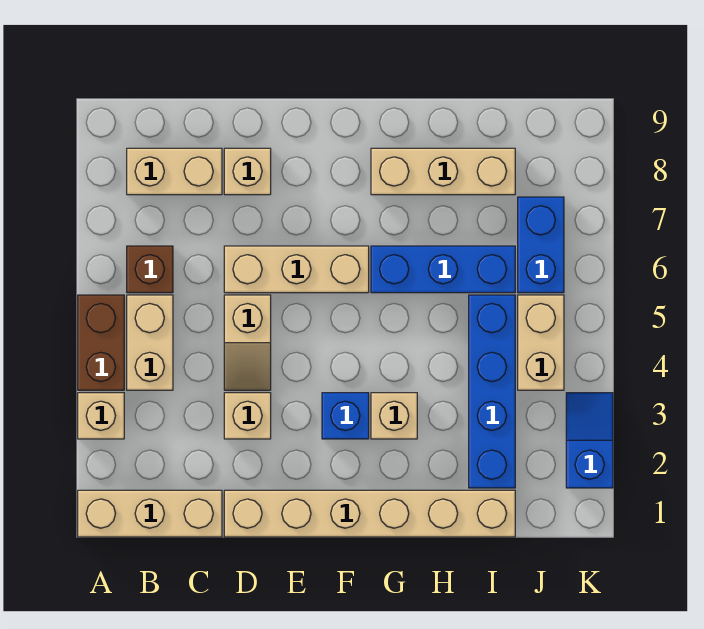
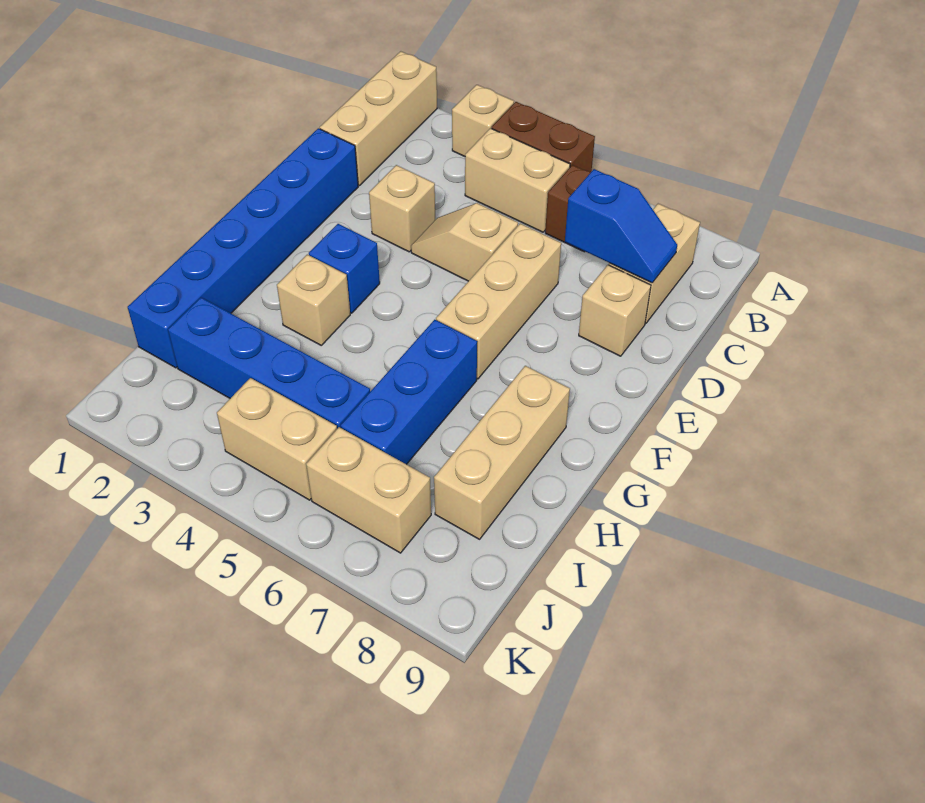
tan 1x6 brick [224,490,515,537] -> blue 1x6 brick [128,128,358,368]
blue 1x2 brick [518,197,564,293] -> tan 1x2 brick [306,427,431,553]
blue 1x2 slope [566,393,613,488] -> blue 1x2 slope moved to [565,169,677,283]

